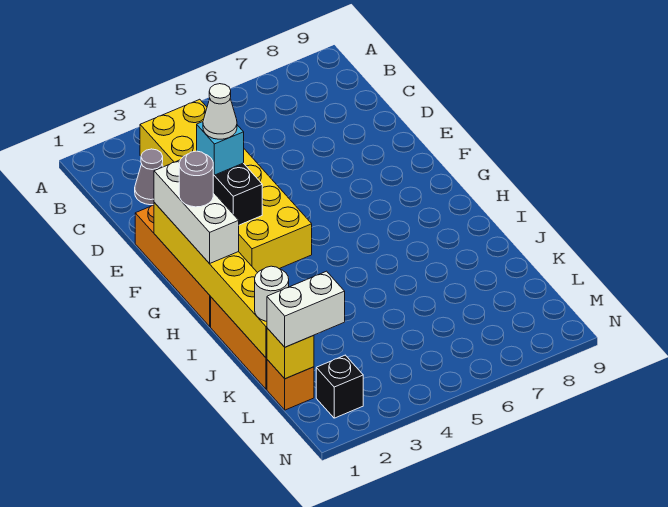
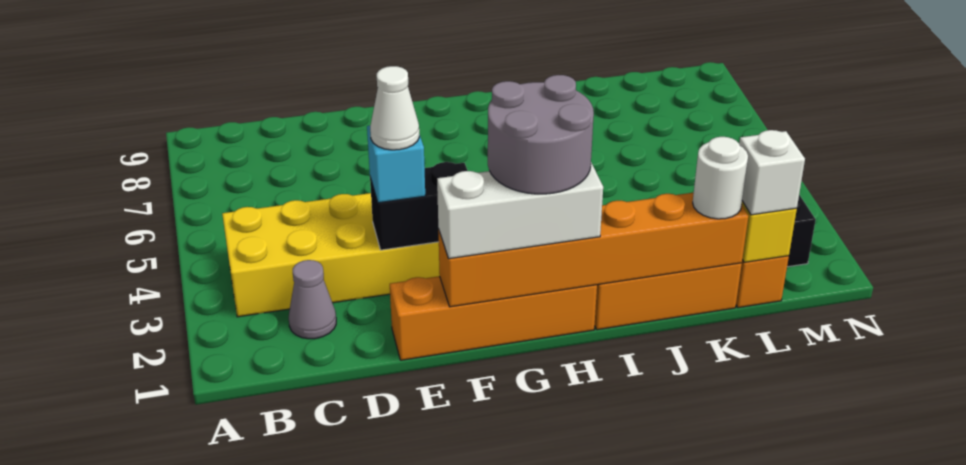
yellow 1x6 brick [154,203,267,358] -> orange 1x6 brick [438,193,748,307]
grey 1x1 round brick [179,151,213,207] -> grey 2x2 round brick [488,75,594,194]
white 1x2 brick [267,271,345,347] -> white 1x1 brick [739,130,805,215]

